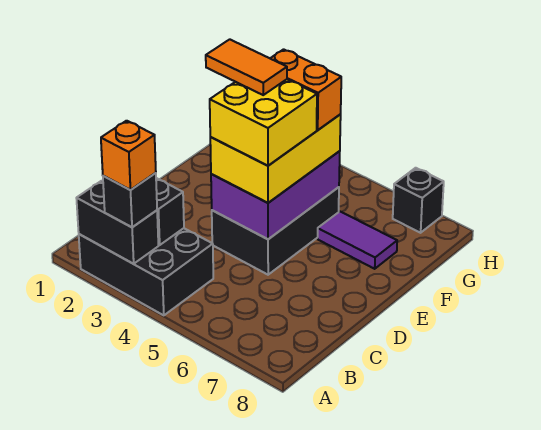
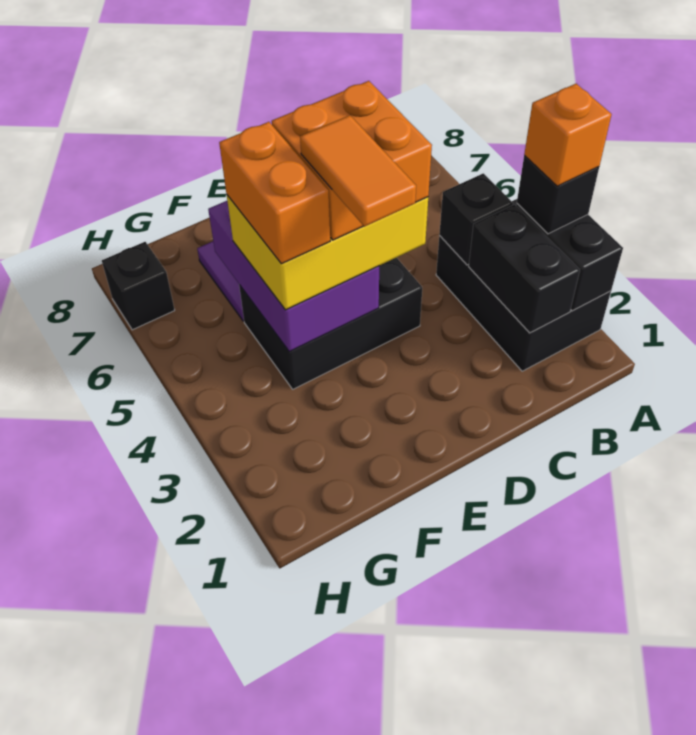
none -> black 1x1 brick [439,173,513,265]
purple 2x3 brick [211,151,340,239] -> purple 2x3 brick turned to [208,201,379,352]
yellow 2x2 brick [210,79,317,166] -> orange 2x2 brick [272,81,432,240]

